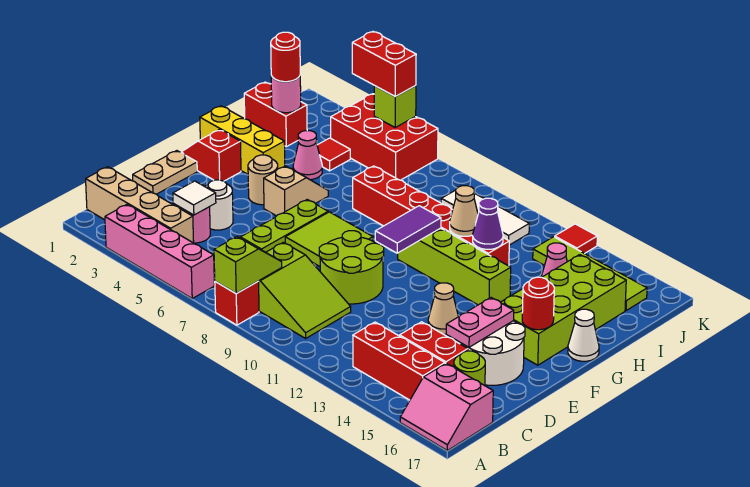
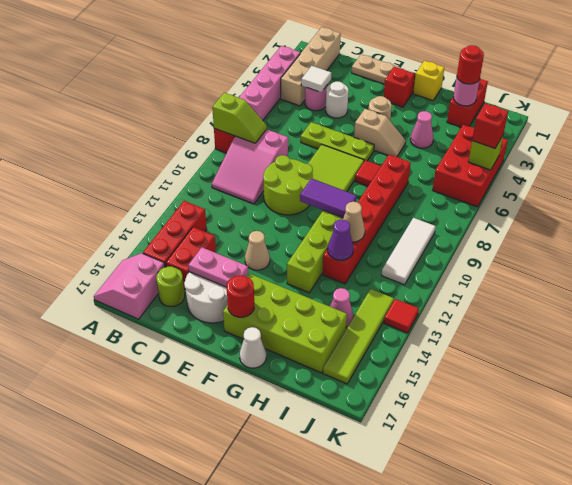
lime 2x3 slope [259,242,351,338] -> pink 2x3 slope [212,129,288,204]
yellow 1x3 brick [200,106,285,174] -> yellow 1x1 brick [413,61,444,101]
red 1x1 tile [317,138,350,171] -> red 1x1 tile moved to [355,160,381,186]
red 1x2 brick [352,32,416,96] -> red 1x1 brick [472,103,508,148]

